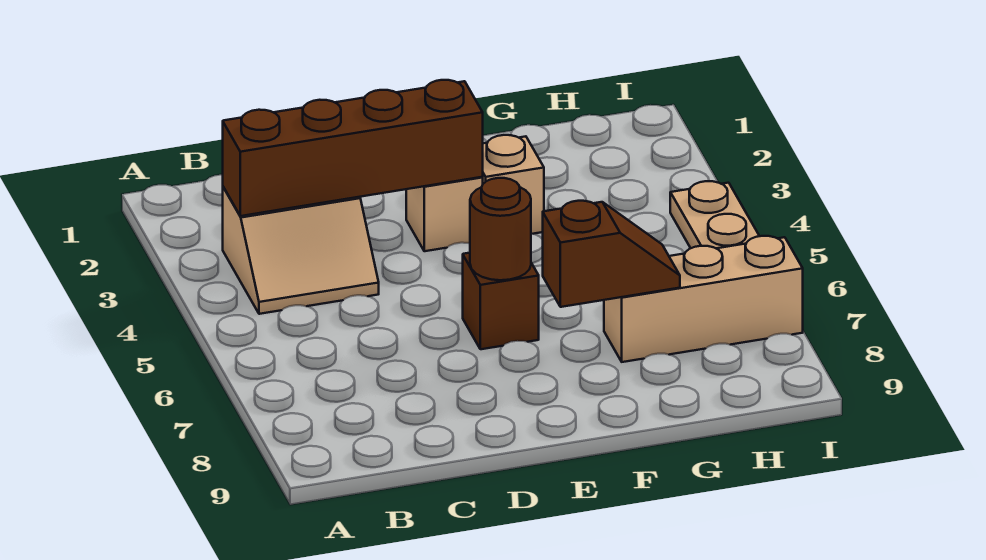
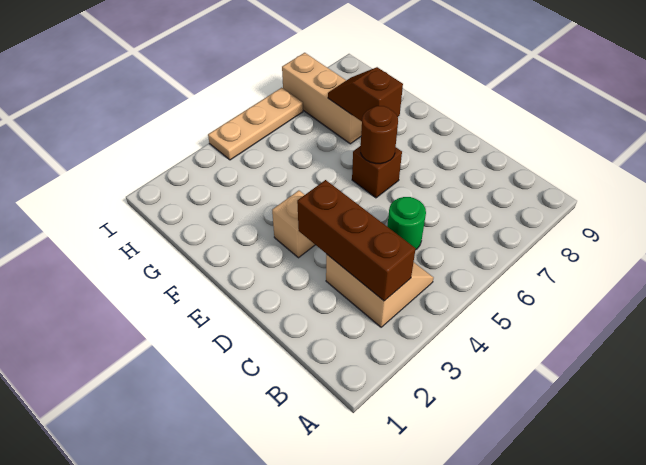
brown 1x4 brick [223,80,483,216] -> brown 1x3 brick [297,180,415,301]
none -> green 1x1 round brick [387,197,426,250]
tan 1x1 brick [482,135,544,234] -> none

